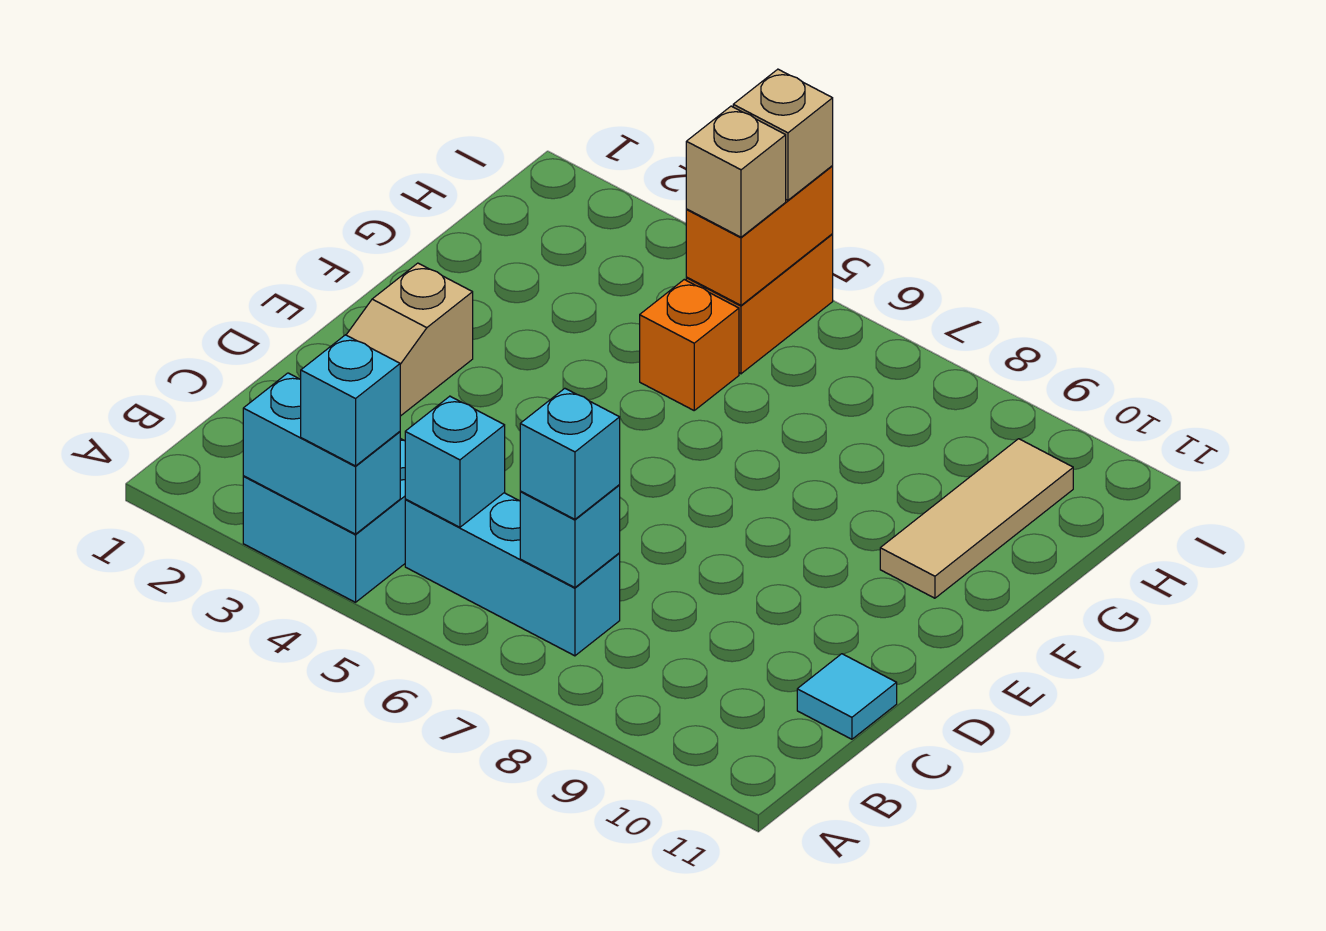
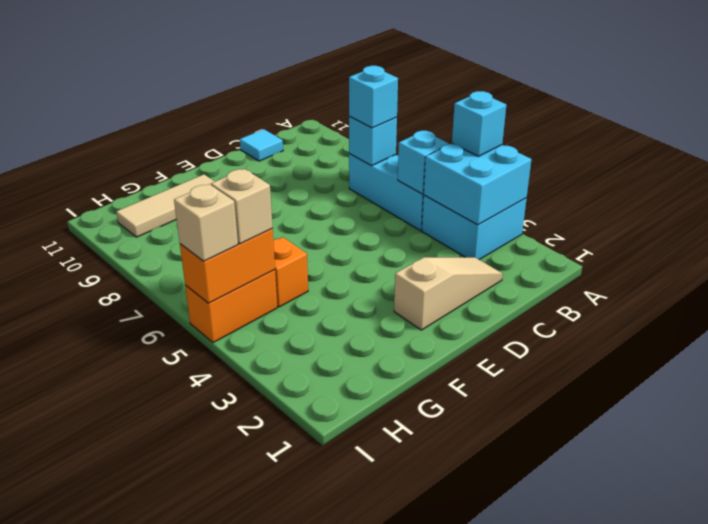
cyan 1x2 brick [243,373,400,534] -> cyan 2x2 brick [423,144,532,225]

